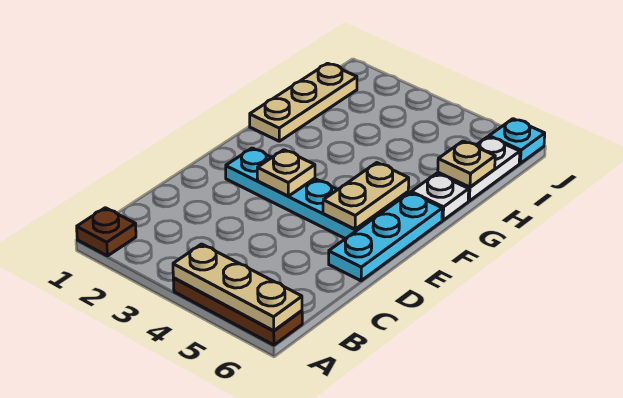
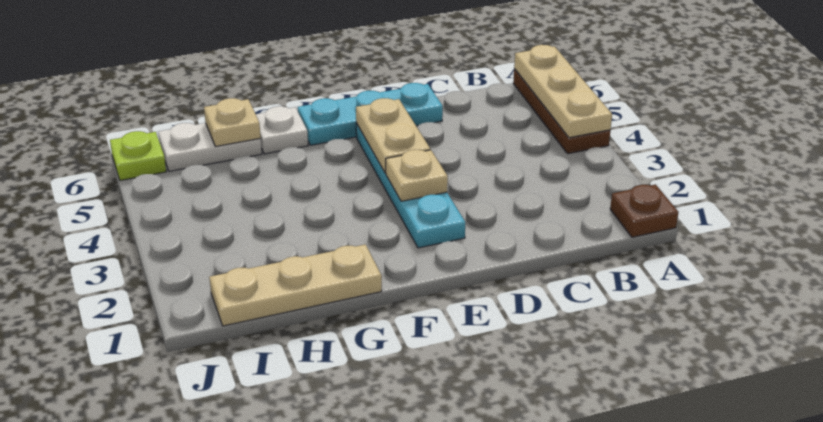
tan 1x2 plate [323,163,409,229] -> tan 1x2 plate turned to [356,98,430,173]
cyan 1x1 plate [489,119,545,163] -> lime 1x1 plate [110,131,166,180]

